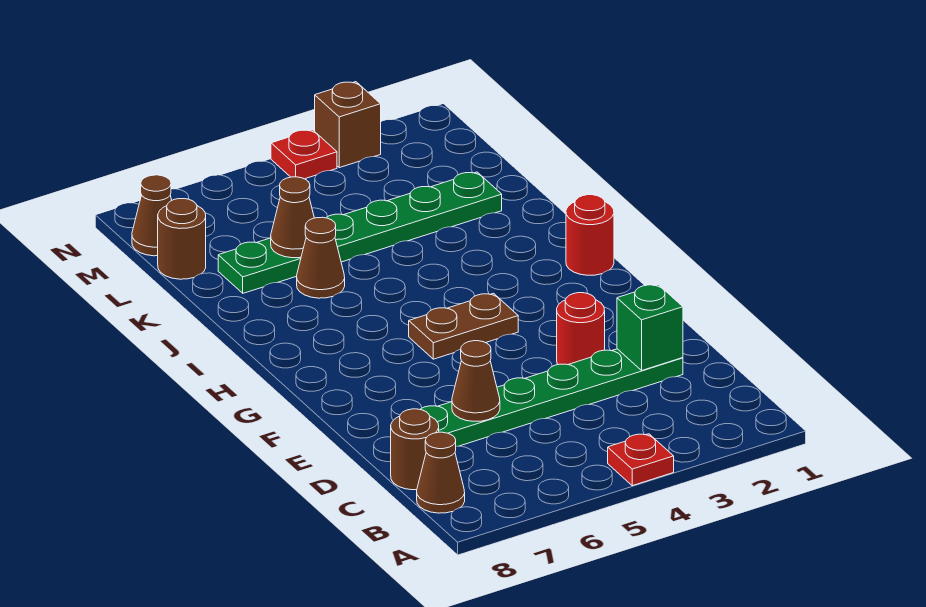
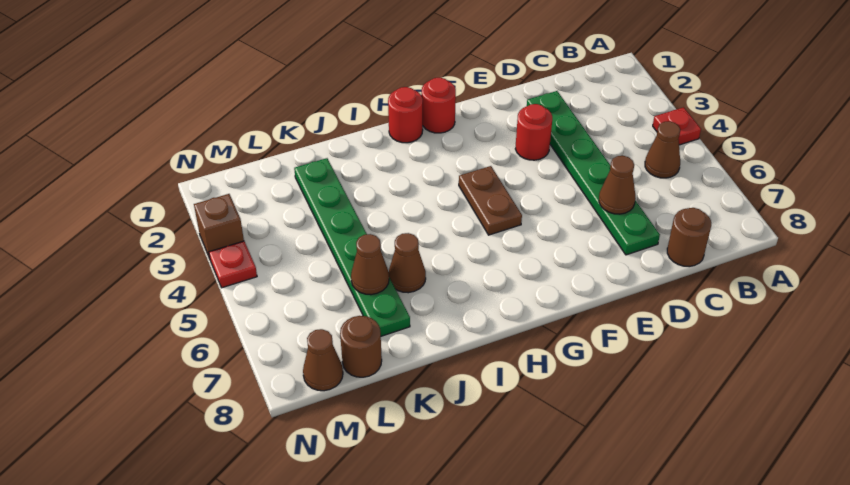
brown 1x1 cone [417,432,465,513] -> brown 1x1 cone moved to [645,121,680,178]
green 1x1 brick [617,285,683,370] -> none
none -> red 1x1 round brick [422,78,456,133]

